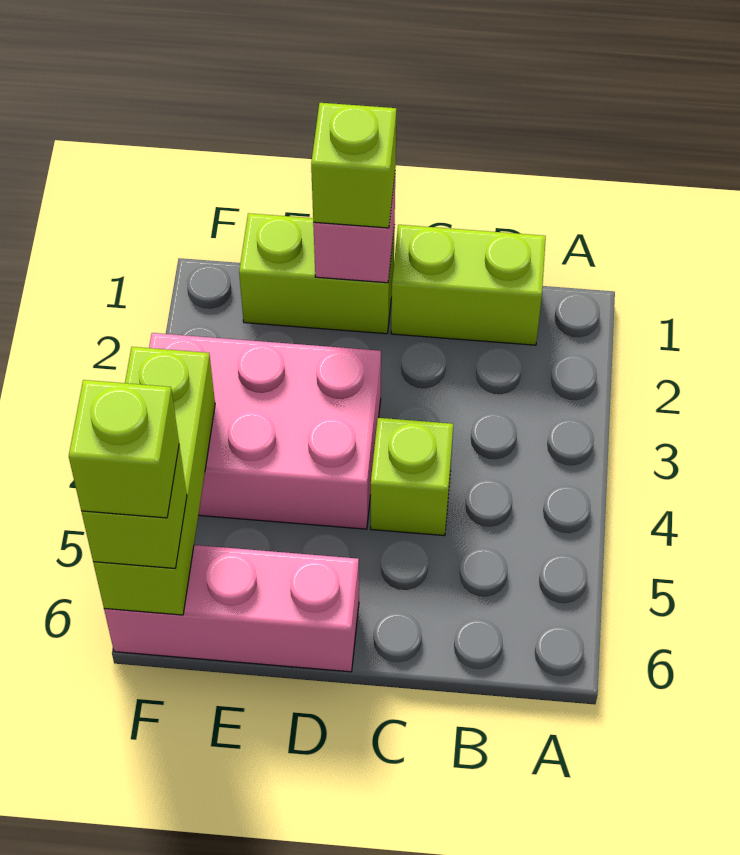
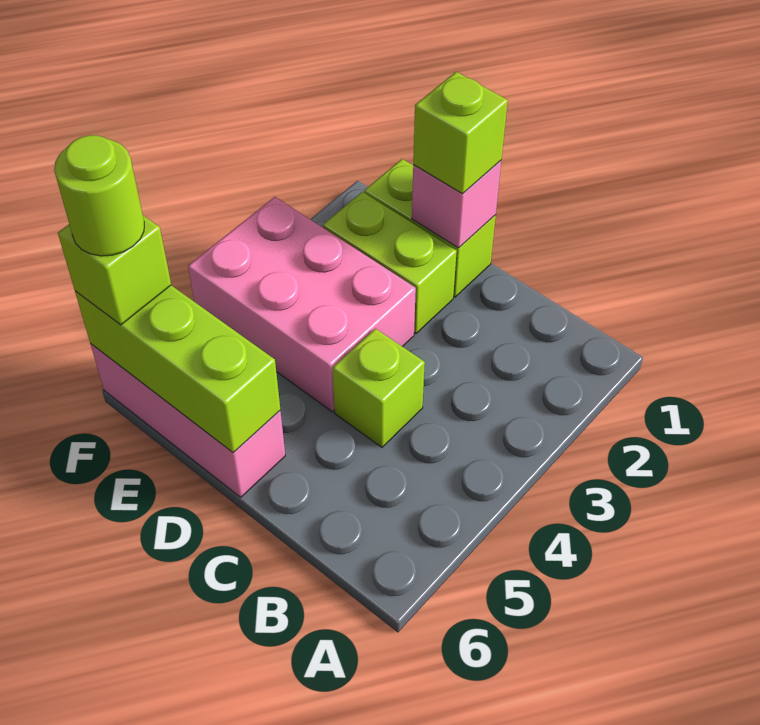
lime 1x2 brick [391,225,546,345] -> lime 1x2 brick moved to [323,192,457,334]
lime 1x3 brick [93,347,215,615] -> lime 1x3 brick turned to [75,285,280,453]
lime 1x1 brick [69,380,179,518] -> lime 1x1 round brick [54,135,144,256]

